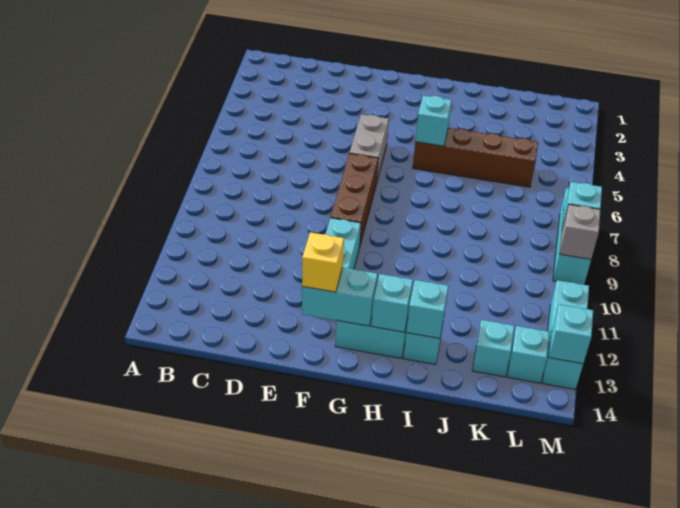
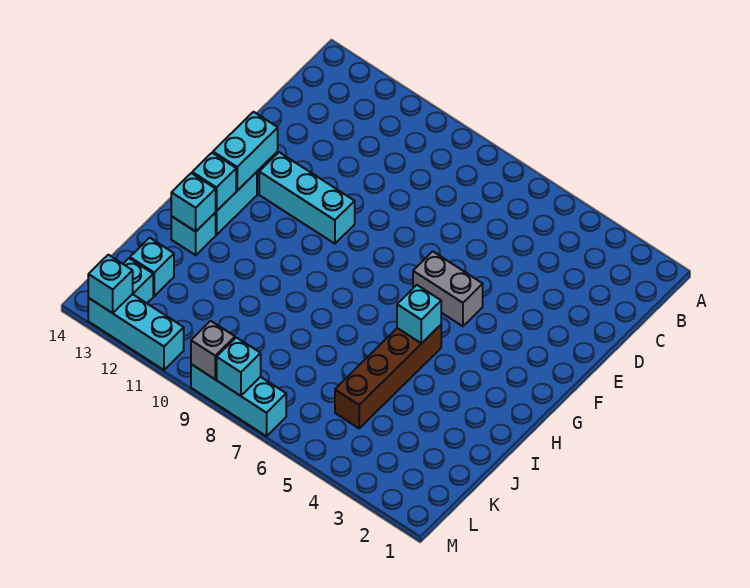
brown 1x3 brick [331,154,378,248] -> none
yellow 1x1 brick [302,232,344,292] -> none

